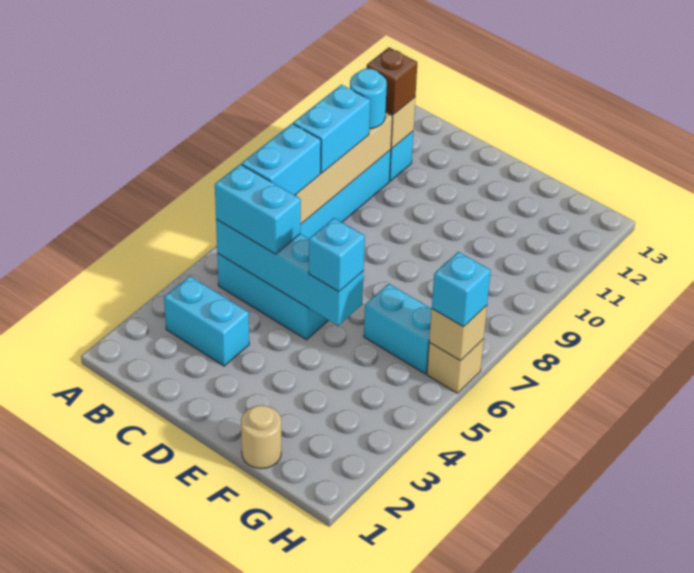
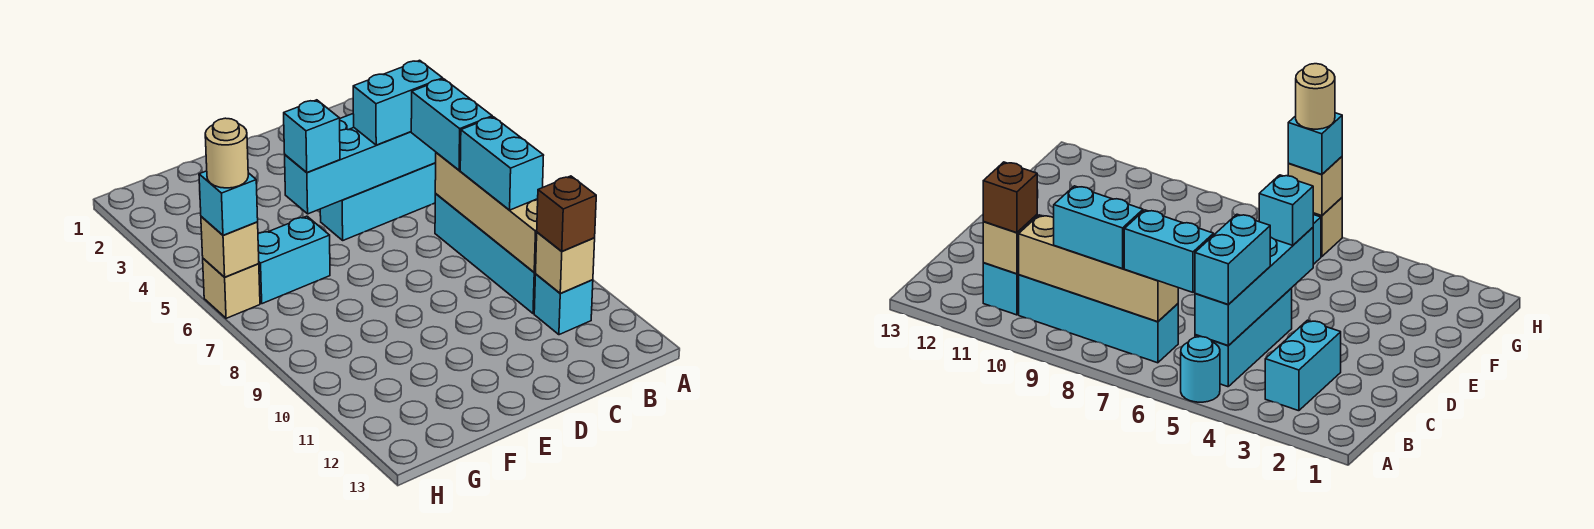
cyan 1x1 round brick [350,69,387,129] -> cyan 1x1 round brick moved to [1181,337,1220,402]
tan 1x1 round brick [241,405,281,469] -> tan 1x1 round brick moved to [205,118,248,188]

